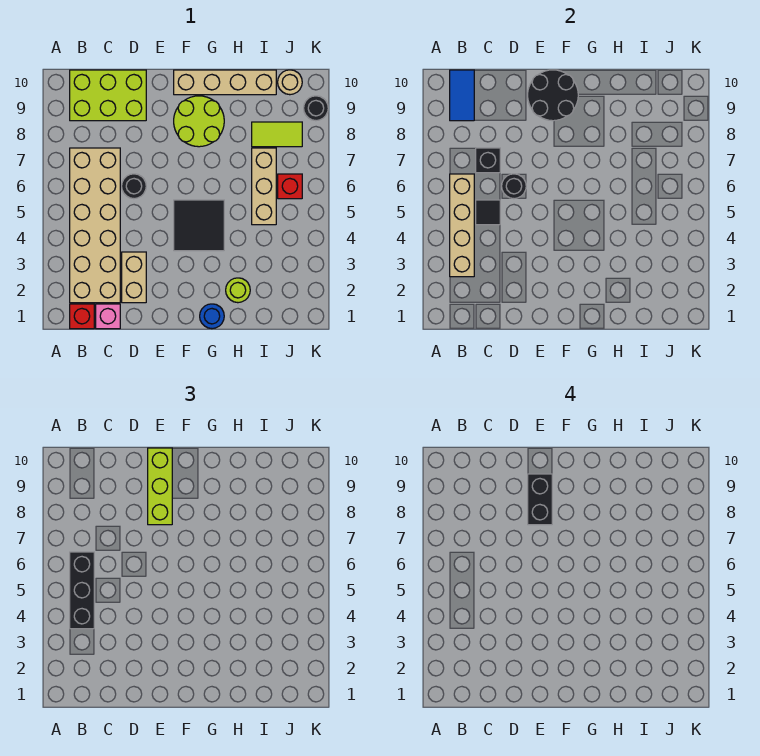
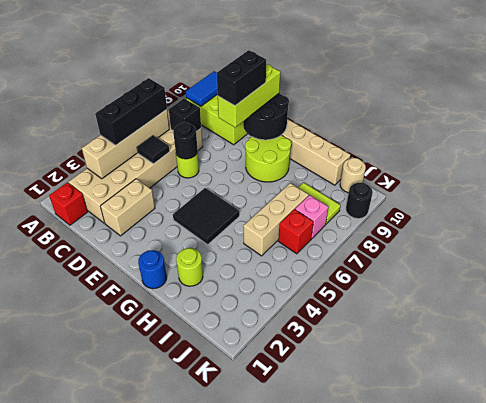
pink 1x1 brick [96,304,120,329] -> pink 1x1 brick moved to [295,195,328,239]
black 1x1 round brick [122,174,146,199] -> lime 1x1 round brick [176,153,199,178]

